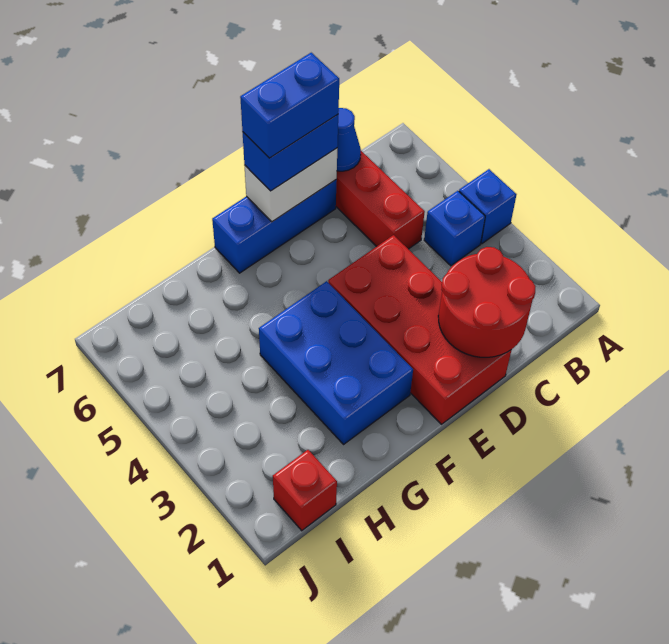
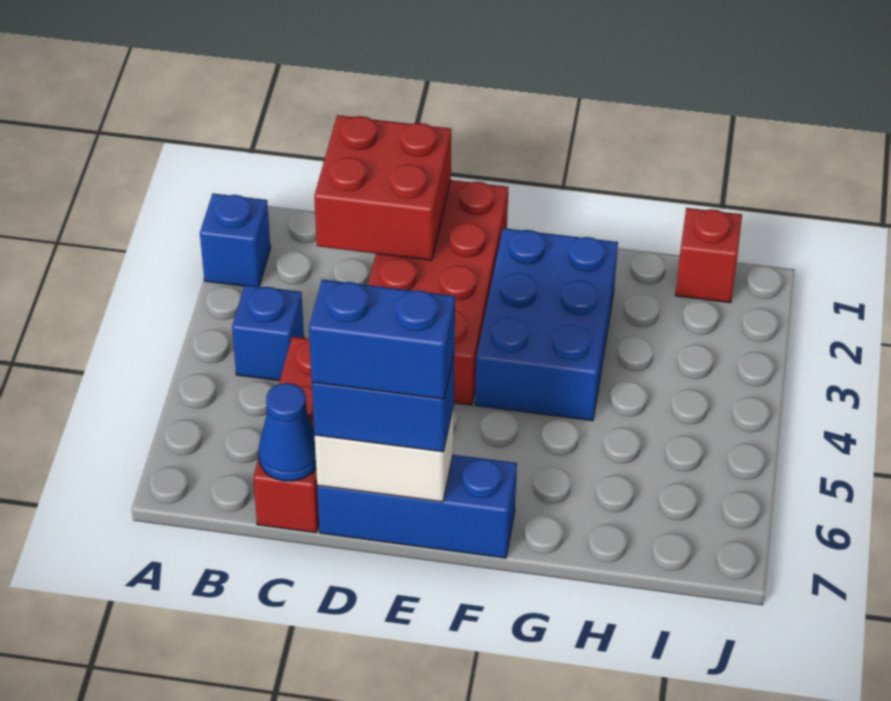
blue 1x1 brick [459,169,516,244] -> blue 1x1 brick moved to [200,193,270,286]
red 2x2 round brick [438,247,535,357] -> red 2x2 brick [314,115,451,260]

